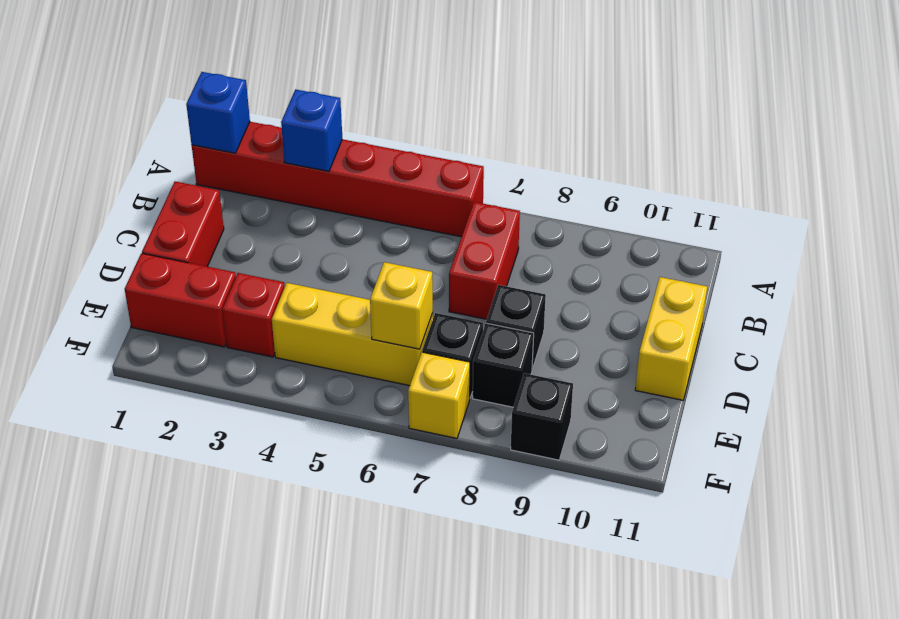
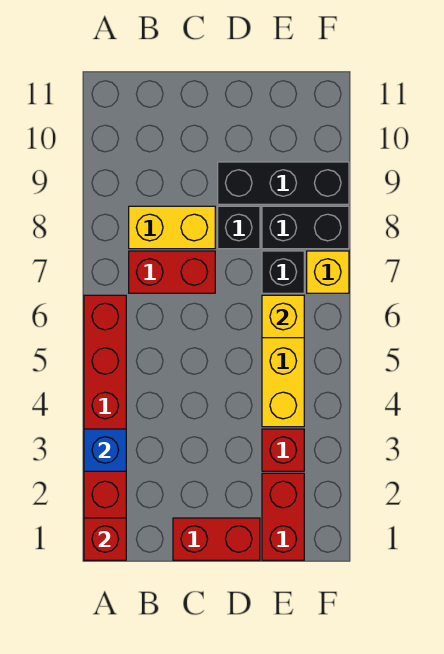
blue 1x1 brick [186,72,250,153] -> red 1x1 brick [84,518,126,560]
yellow 1x2 brick [635,277,707,400] -> yellow 1x2 brick moved to [129,206,215,249]
black 1x1 brick [473,323,534,407] -> black 1x2 brick [262,206,349,249]
black 1x1 brick [511,373,573,460] -> black 1x3 brick [218,162,349,204]

